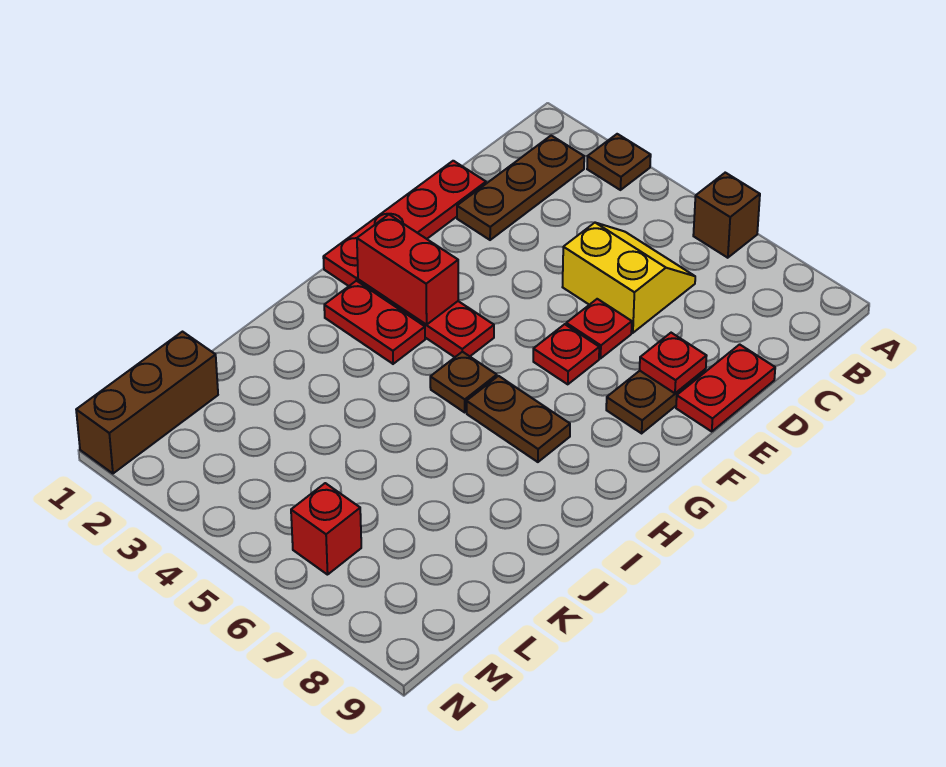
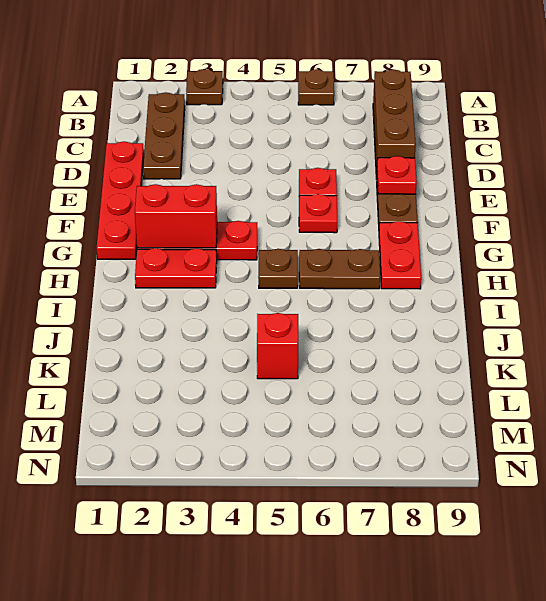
brown 1x1 brick [693,173,760,258] -> brown 1x1 plate [298,69,334,105]
yellow 2x2 slope [563,223,695,333] -> none
red 1x2 plate [676,344,775,431] -> red 1x2 plate moved to [379,221,421,289]
brown 1x3 brick [76,332,218,473] -> brown 1x3 brick moved to [373,69,416,178]
red 1x1 brick [291,483,361,575] -> red 1x1 brick moved to [257,313,298,379]

